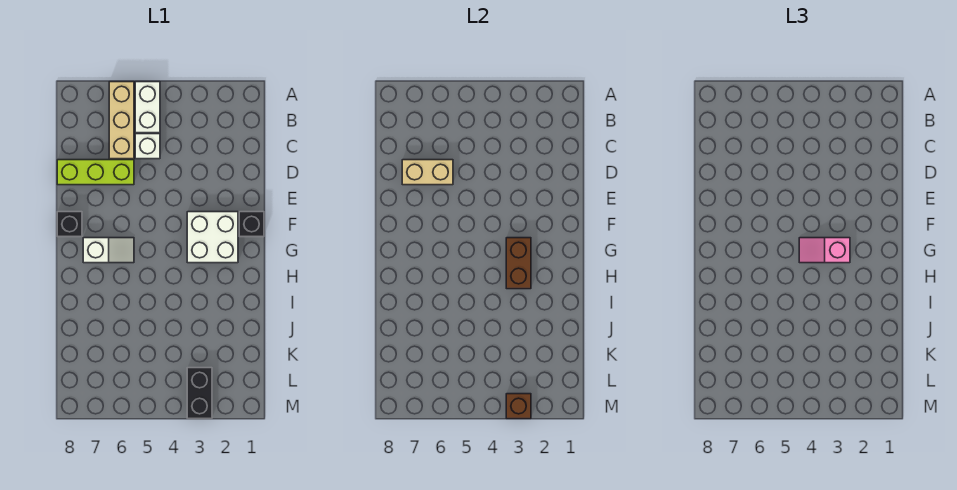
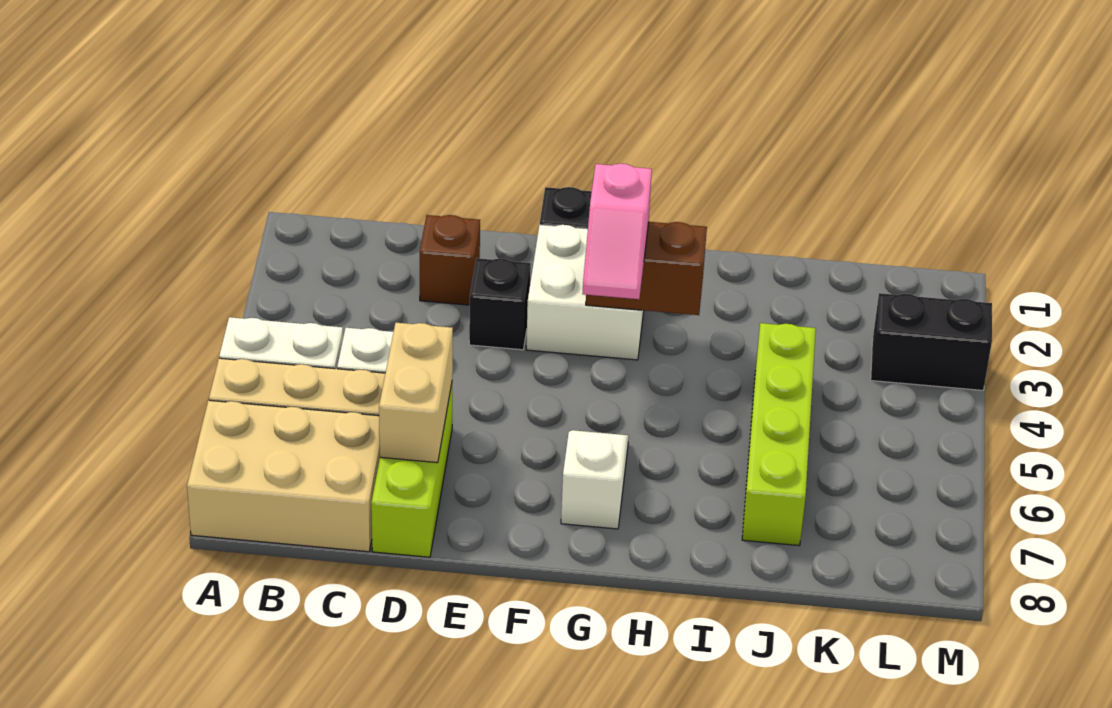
none -> tan 2x3 brick [187,400,380,552]
black 1x1 brick [57,212,82,237] -> black 1x1 brick moved to [469,258,531,350]
none -> lime 1x4 brick [742,323,816,546]
brown 1x1 brick [506,394,531,419] -> brown 1x1 brick moved to [420,215,480,305]

